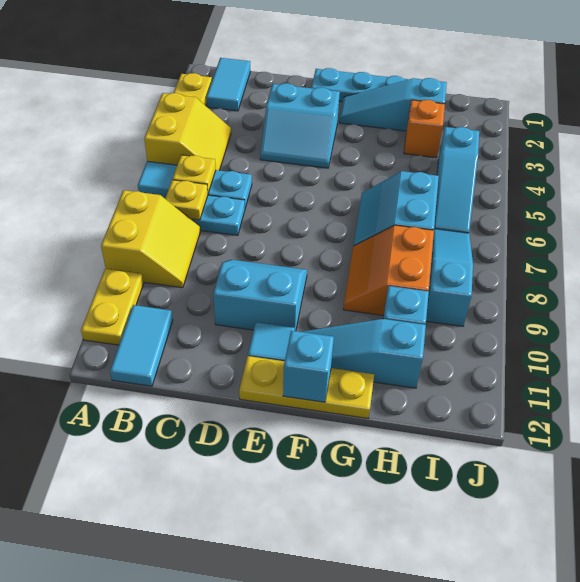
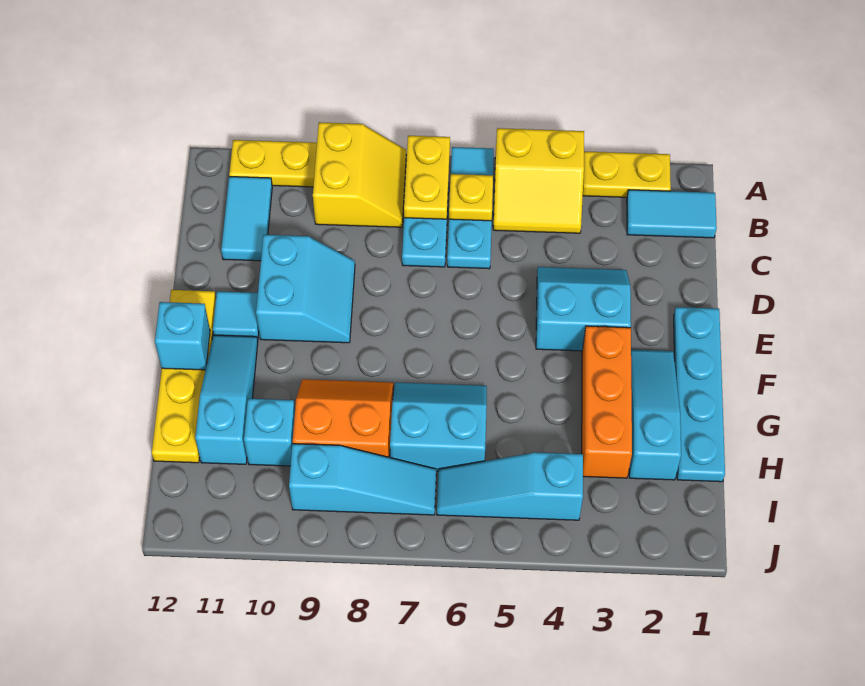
yellow 2x2 slope [101,190,200,288] -> yellow 2x2 slope turned to [313,122,406,227]
yellow 1x1 plate [165,180,208,220] -> yellow 1x2 plate [404,136,450,219]
cyan 1x2 tile [110,305,173,386] -> cyan 1x2 tile turned to [221,177,272,261]
cyan 2x2 slope [260,83,340,168] -> cyan 2x2 slope turned to [536,267,631,351]
yellow 1x3 plate [239,356,374,418] -> yellow 1x4 plate [152,290,216,463]
orange 1x1 brick [404,100,445,158] -> orange 1x3 brick [582,326,632,478]

